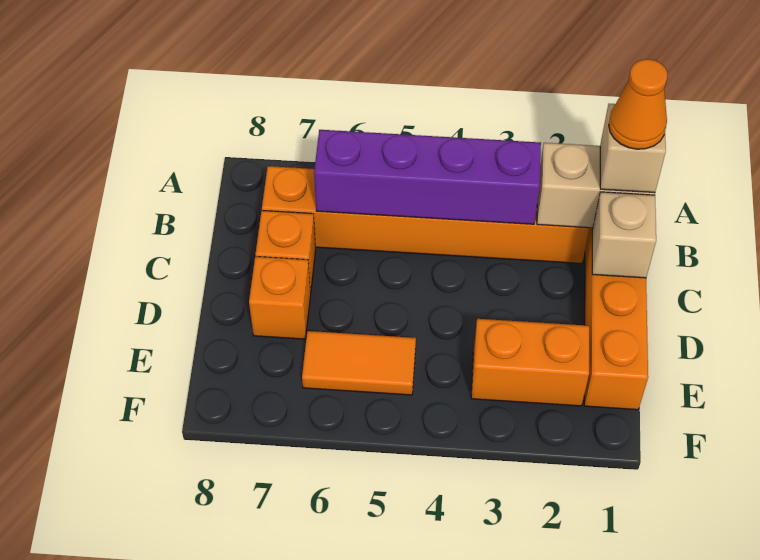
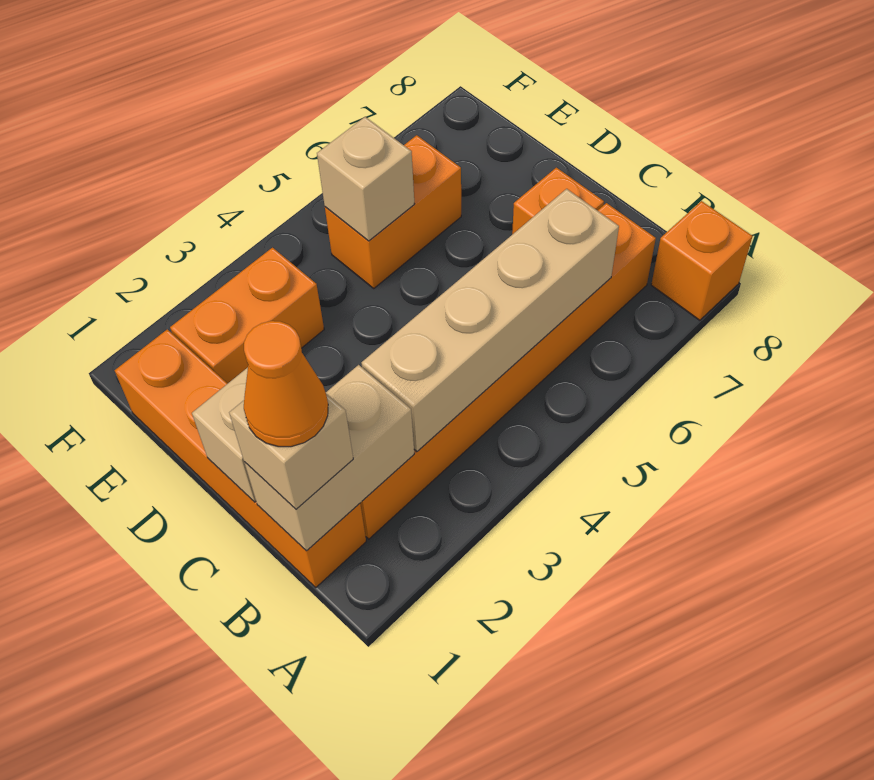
purple 1x4 brick [314,130,541,224] -> tan 1x4 brick [362,189,619,451]
orange 1x1 brick [249,257,311,339] -> orange 1x1 brick moved to [651,201,752,320]
orange 1x2 tile [302,331,416,395] -> orange 1x2 brick [325,135,461,288]
none -> tan 1x1 brick [317,117,414,241]

